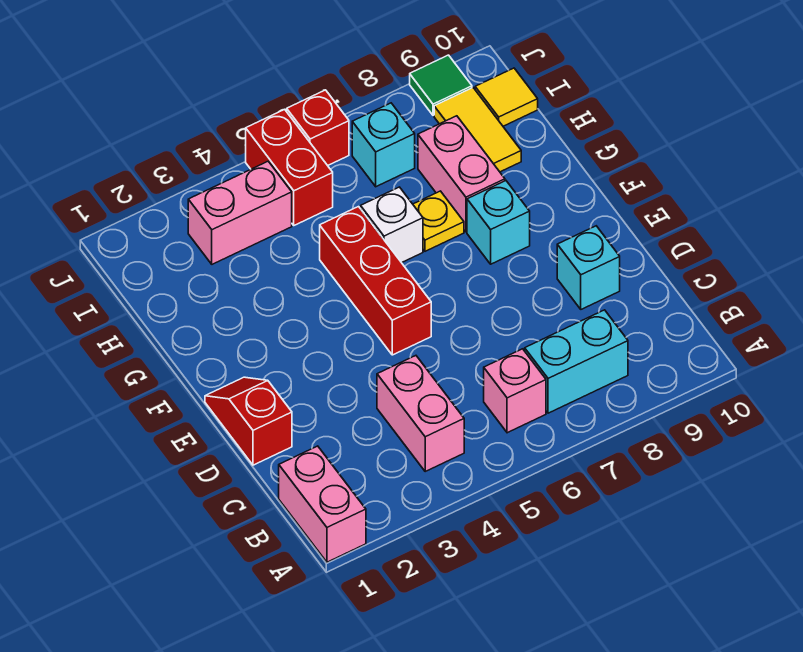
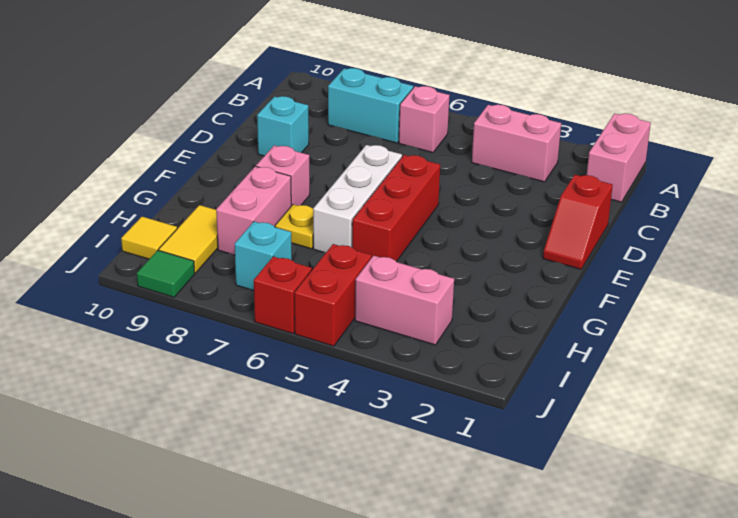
pink 1x2 brick [377,356,464,471] -> pink 1x2 brick turned to [472,105,561,182]
cyan 1x1 brick [467,181,530,264] -> pink 1x1 brick [256,146,310,206]
white 1x1 brick [361,187,423,263] -> white 1x3 brick [313,145,402,253]

